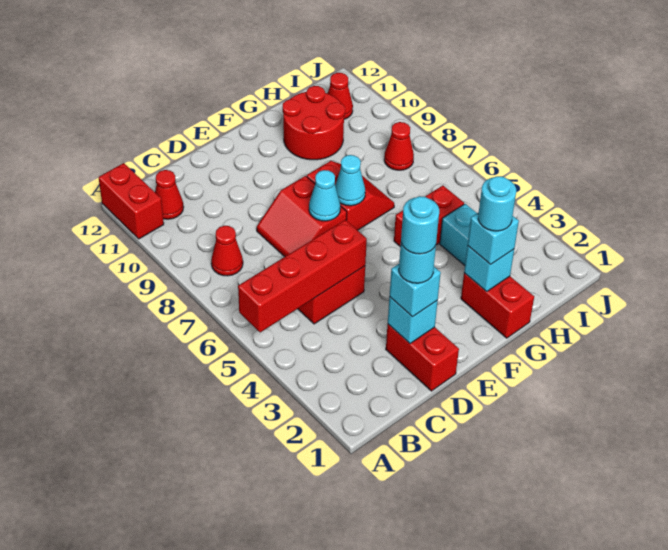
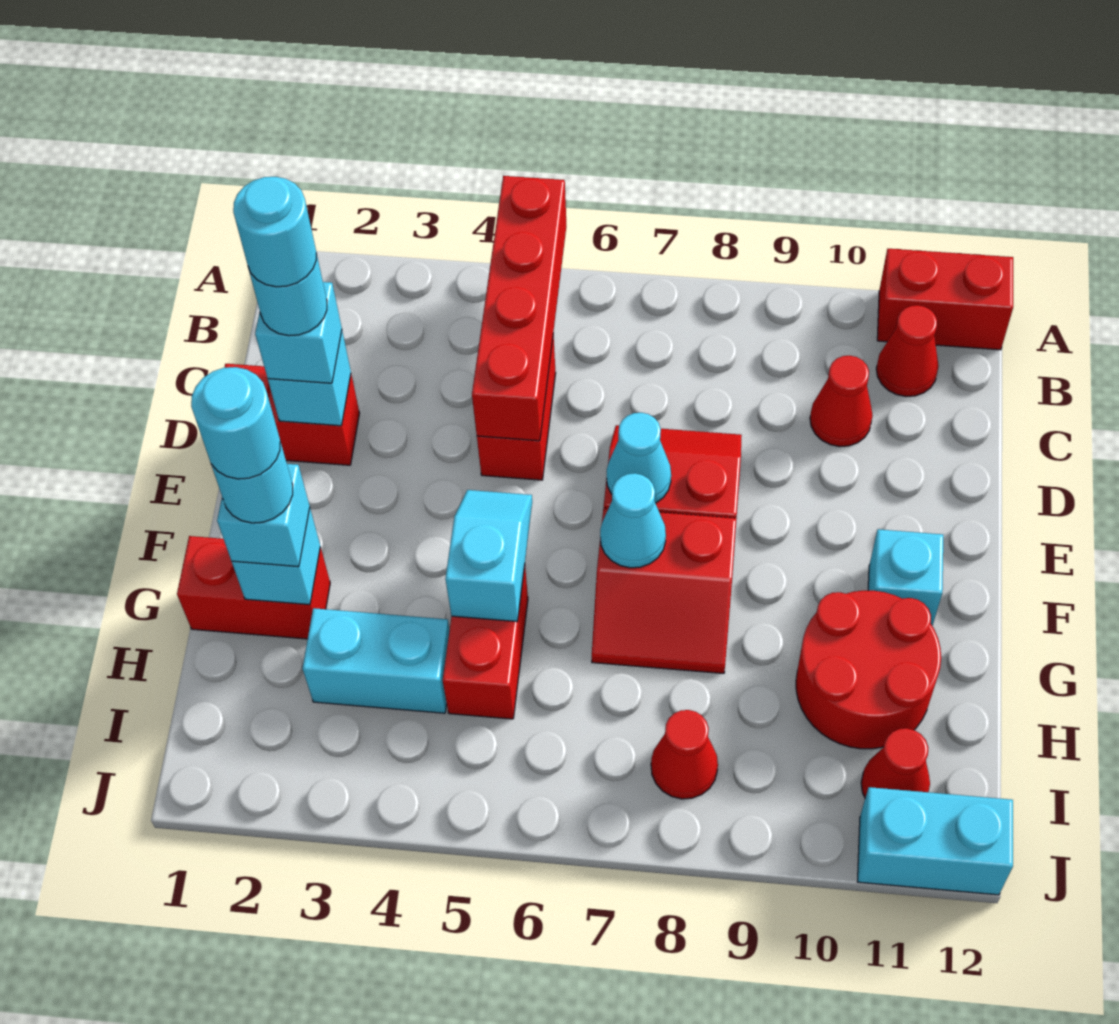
red 1x1 cone [211,226,243,276] -> red 1x1 cone moved to [810,356,873,447]
none -> cyan 1x2 slope [445,490,532,622]
none -> cyan 1x1 brick [868,529,943,626]
none -> cyan 1x1 round brick [191,367,280,479]
none -> cyan 1x2 brick [858,787,1013,895]

